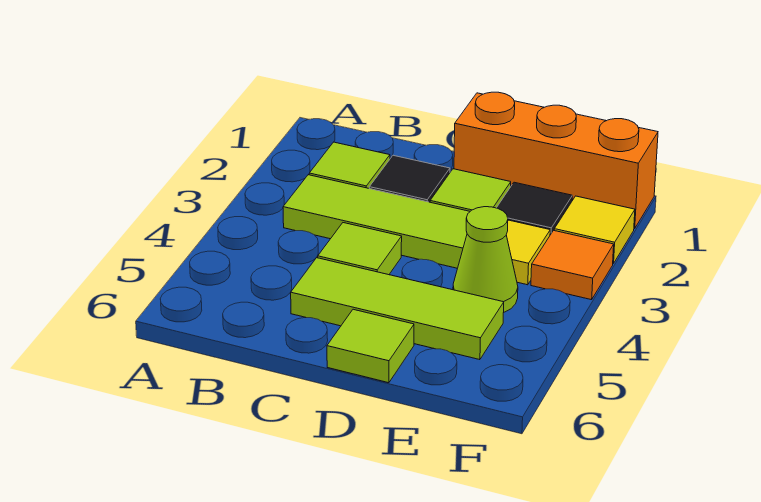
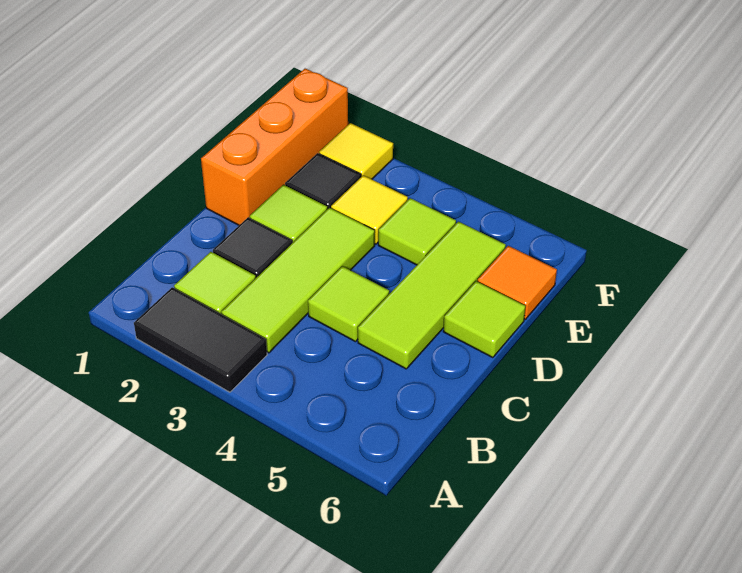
none -> black 1x2 tile [134,287,267,392]
lime 1x1 cone [453,207,518,312] -> lime 1x1 tile [378,198,456,265]
orange 1x1 tile [531,230,614,300] -> orange 1x1 tile moved to [478,246,557,319]

